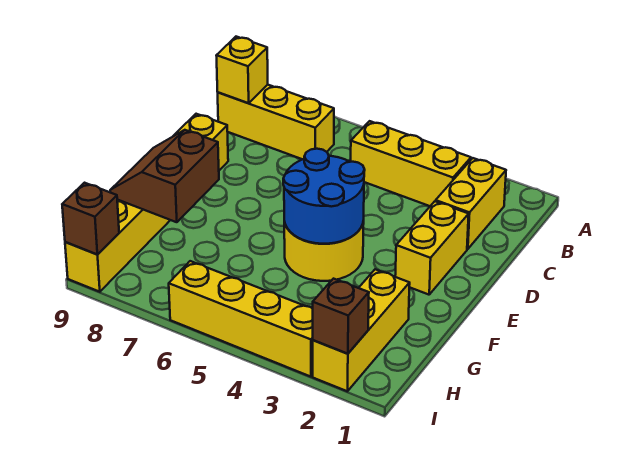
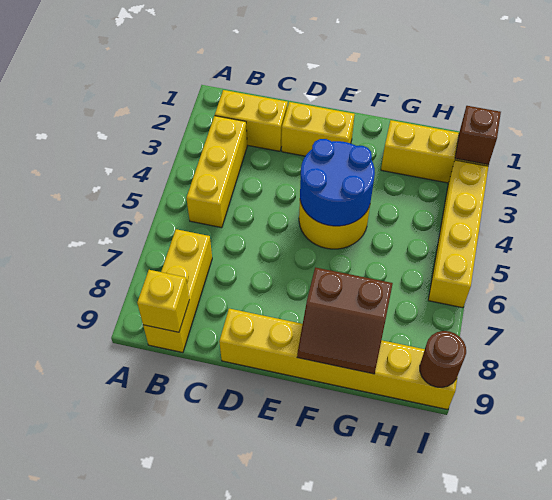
brown 1x1 brick [62,183,119,254] -> brown 1x1 round brick [420,331,466,387]

